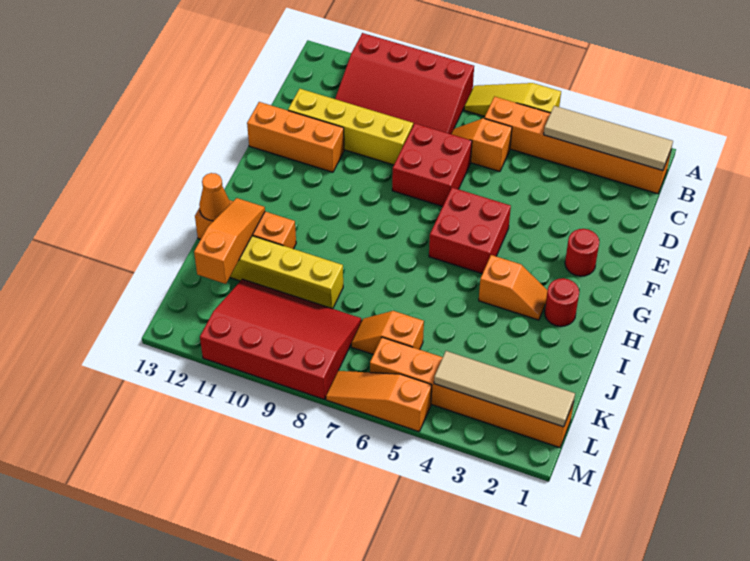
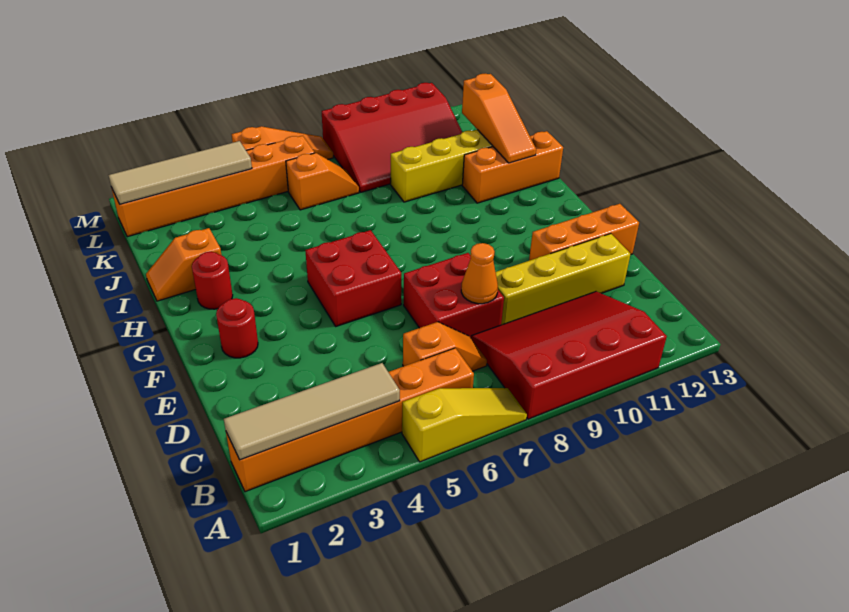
orange 1x2 slope [479,255,548,320] -> orange 1x2 slope moved to [146,228,221,301]
orange 1x1 cone [199,173,230,221] -> orange 1x1 cone moved to [461,243,498,304]

